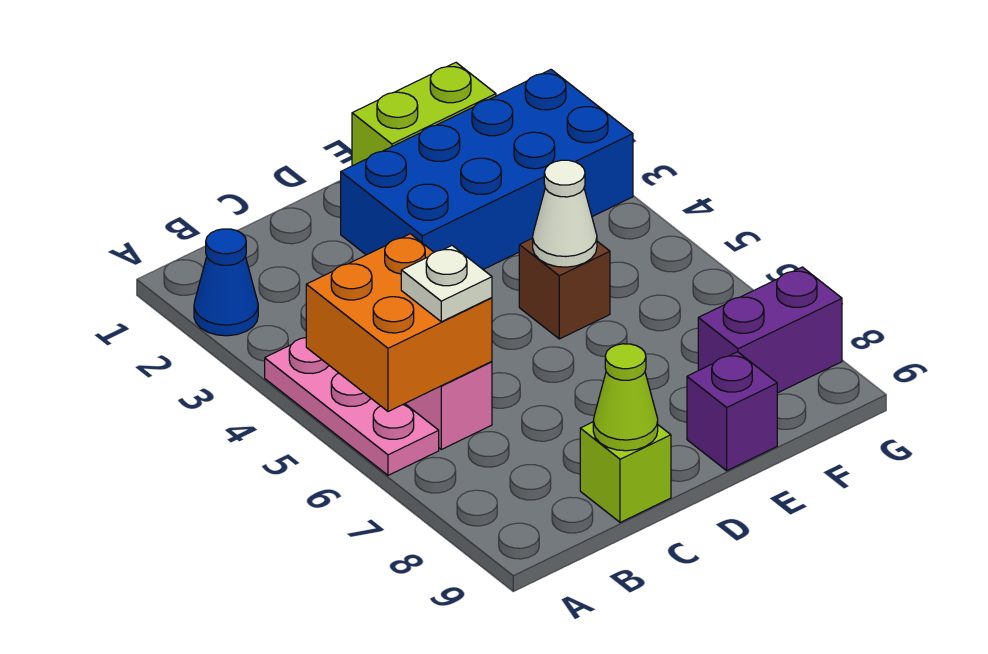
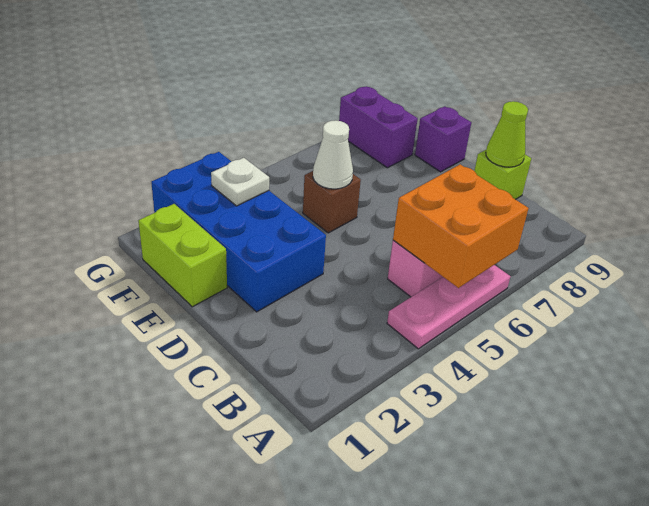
blue 1x1 cone [194,229,258,336] -> none
white 1x1 plate [401,246,492,322] -> white 1x1 plate moved to [211,158,269,206]

